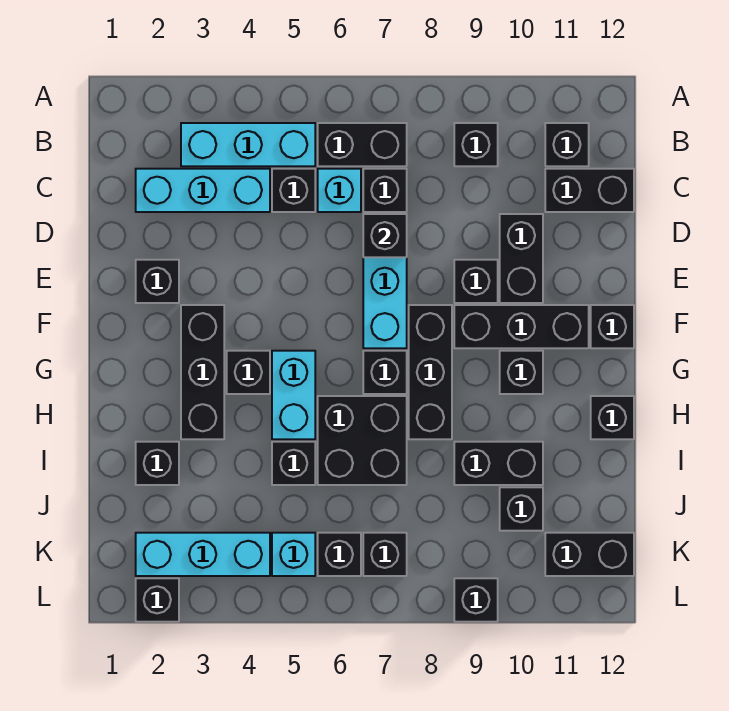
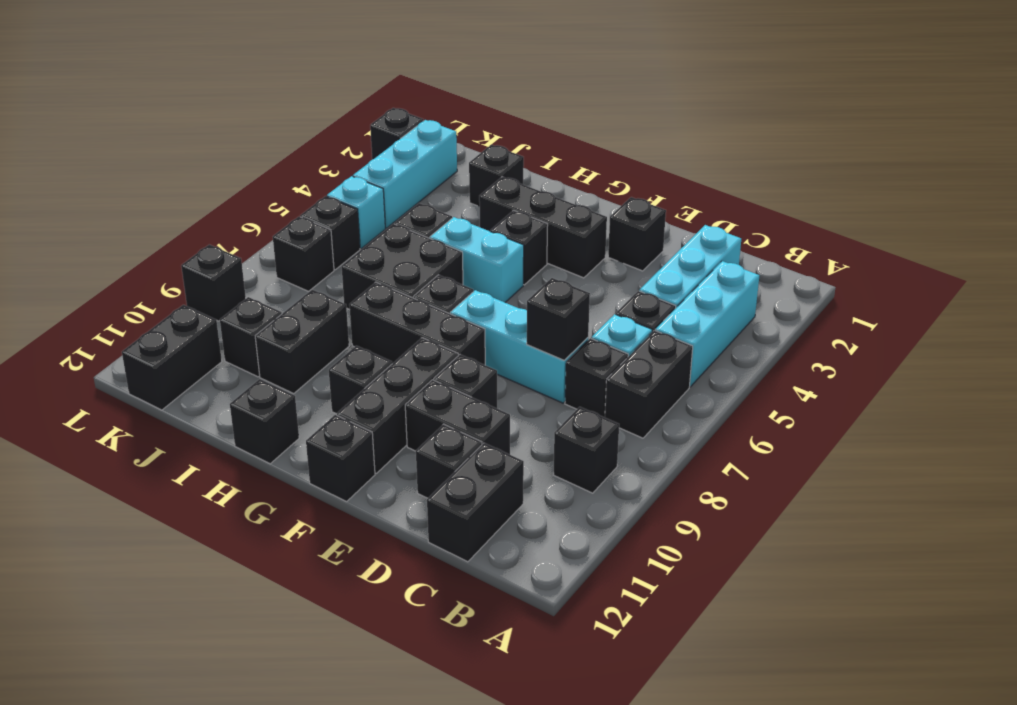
black 1x1 brick [545,123,589,166] -> black 1x1 brick moved to [416,424,482,498]

